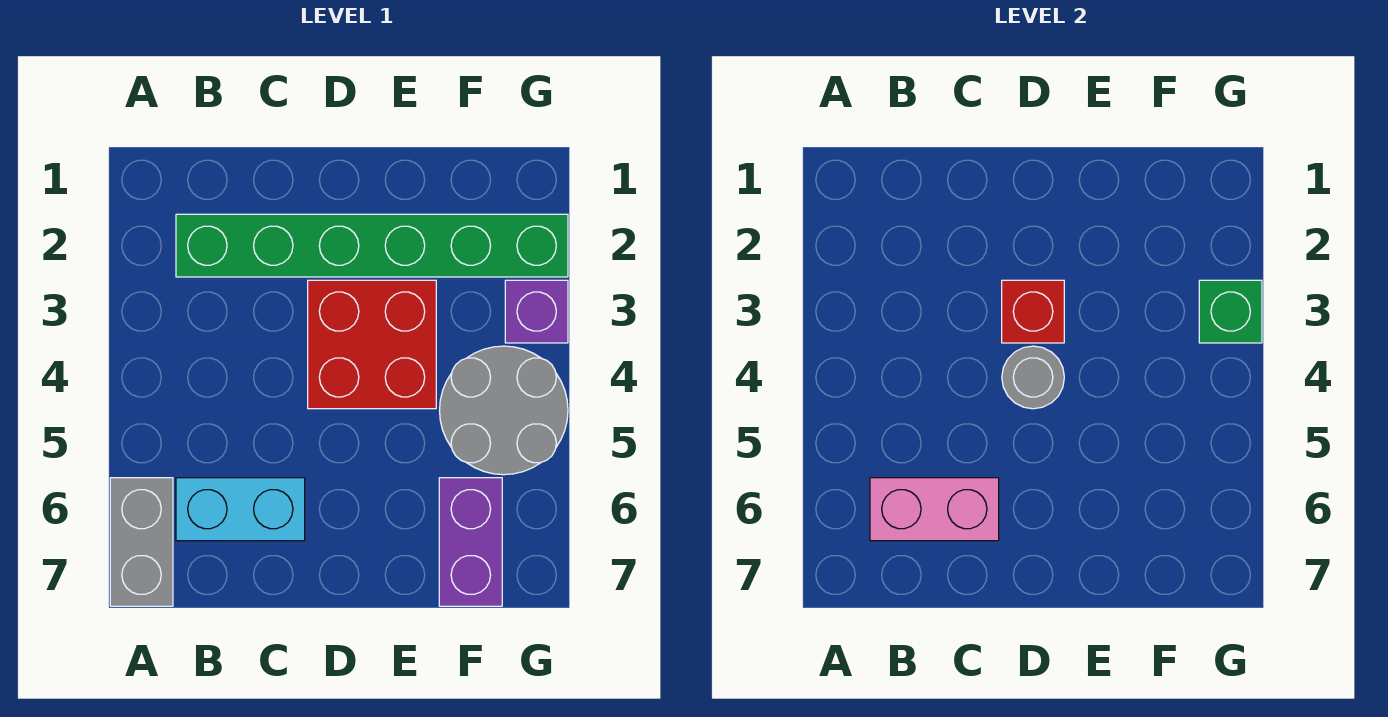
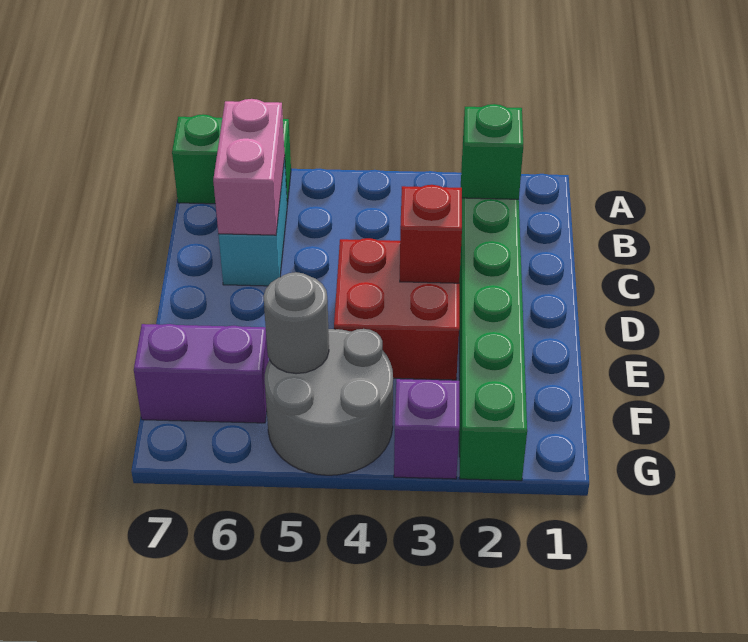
grey 1x2 brick [110,478,173,606] -> green 1x2 brick [172,114,291,205]
grey 1x1 round brick [1002,346,1064,409] -> grey 1x1 round brick moved to [263,272,329,374]
green 1x1 brick [1199,280,1262,343] -> green 1x1 brick moved to [462,104,523,199]

